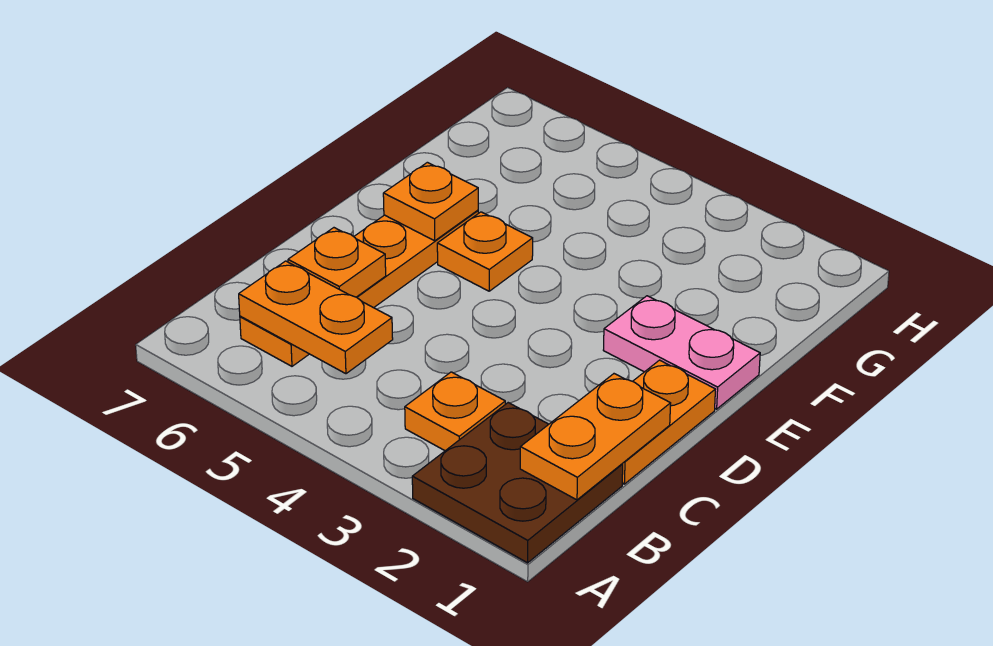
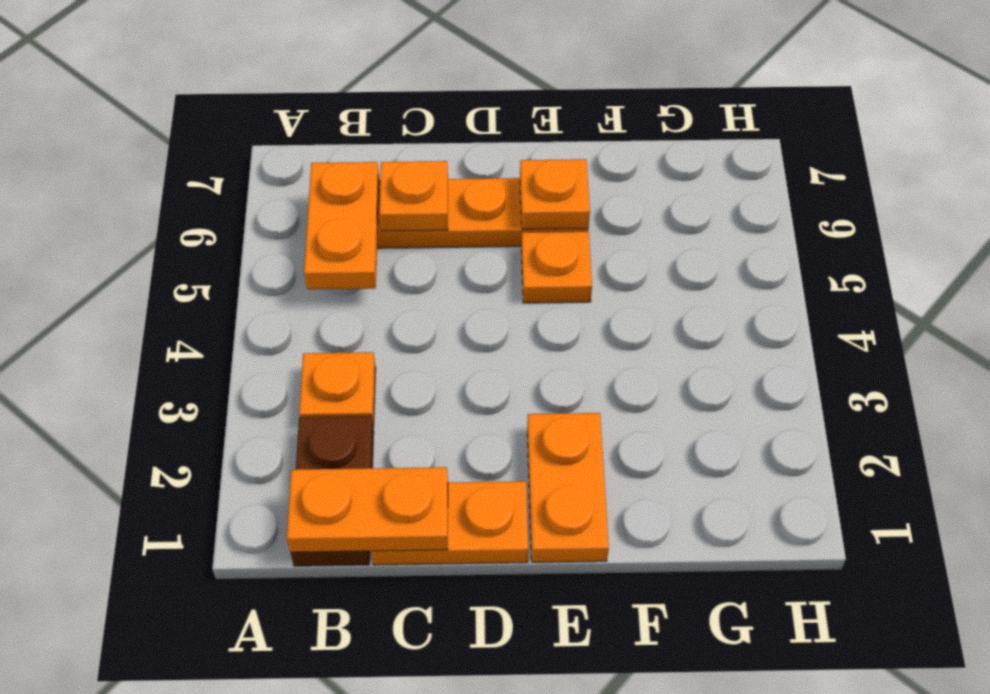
brown 2x2 plate [412,403,623,563] -> brown 1x2 plate [291,416,374,566]
pink 1x2 plate [603,296,760,409] -> orange 1x2 plate [527,413,609,562]

